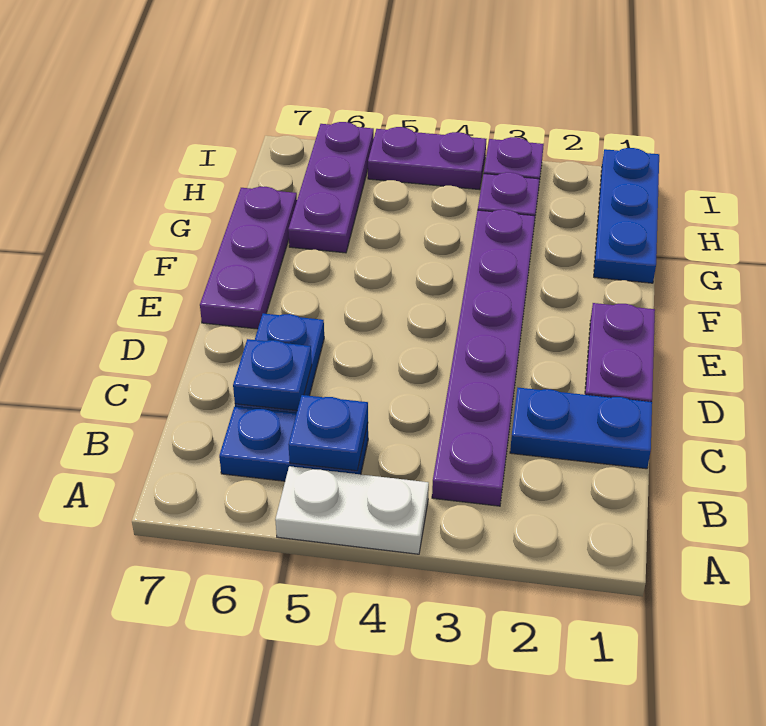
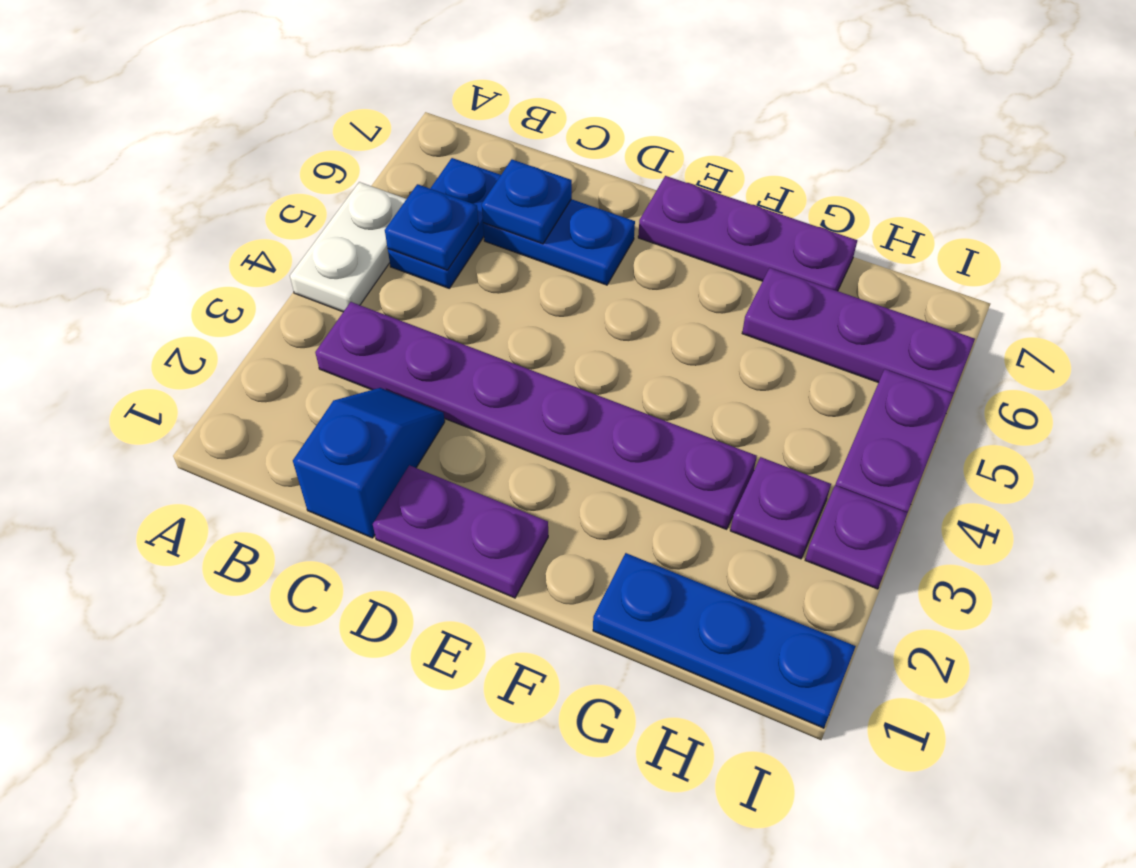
blue 1x2 plate [510,388,652,469] -> blue 1x2 slope [293,388,445,538]

